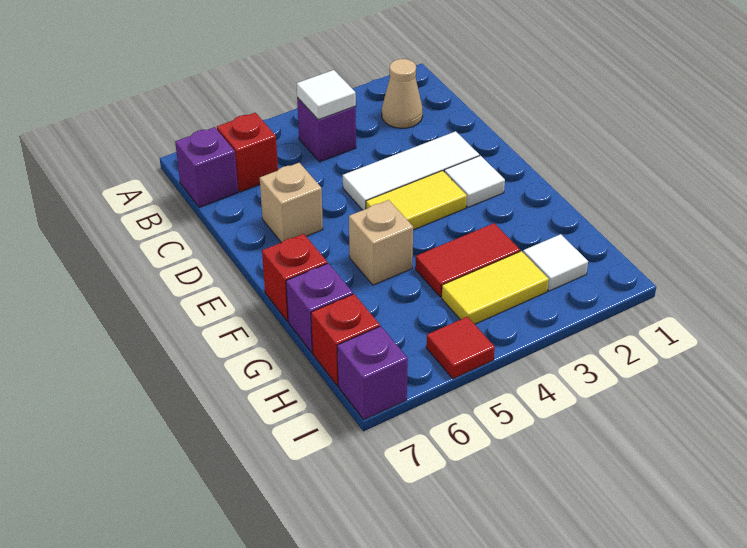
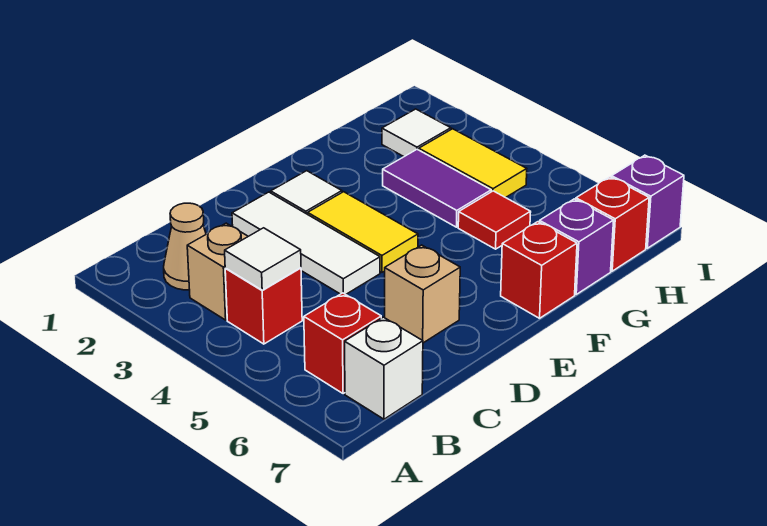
purple 1x1 brick [297,97,356,162] -> red 1x1 brick [225,268,302,344]
purple 1x1 brick [175,127,238,208] -> white 1x1 brick [345,317,423,419]
tan 1x1 brick [349,200,413,285] -> tan 1x1 brick moved to [187,223,248,320]
red 1x2 tile [415,223,520,297] -> purple 1x2 tile [383,149,491,227]
red 1x1 tile [426,317,495,379] -> red 1x1 tile moved to [458,191,531,249]

